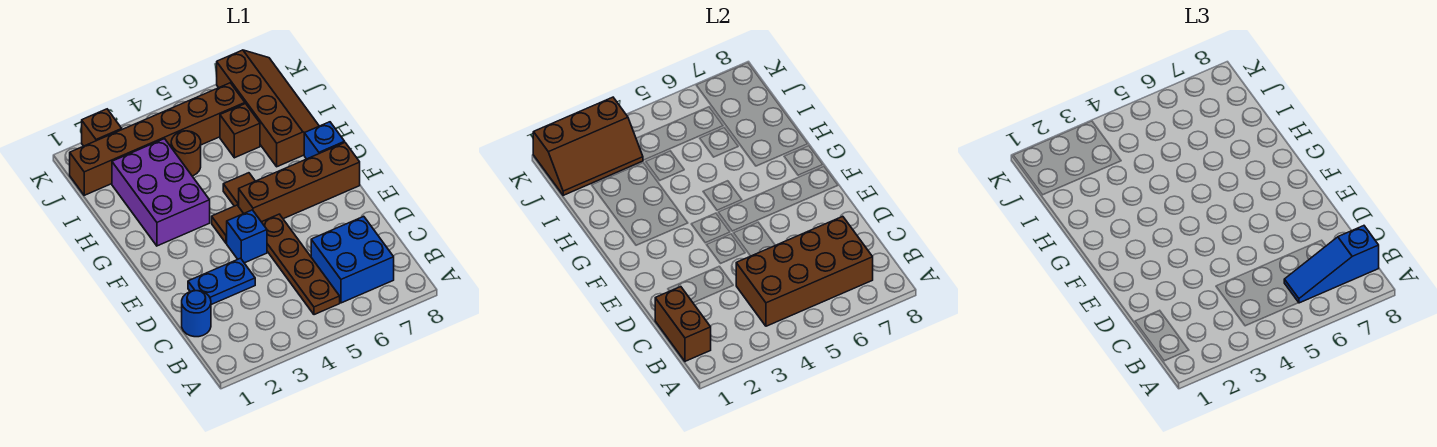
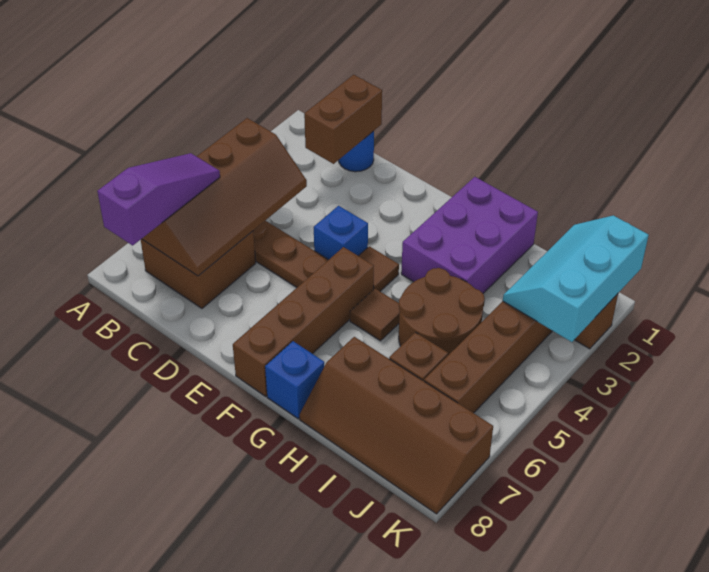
brown 1x2 brick [655,287,711,361] -> brown 1x2 brick turned to [304,75,382,164]
brown 2x4 brick [736,216,873,326] -> brown 2x4 slope [142,118,307,276]
blue 2x2 brick [311,216,394,303] -> brown 2x2 brick [141,231,256,308]
blue 1x3 slope [1284,226,1379,303] -> purple 1x3 slope [97,153,220,245]
blue 1x2 plate [188,258,255,305] -> none
purple 2x3 brick [112,139,210,246] -> purple 2x3 brick turned to [401,177,538,293]
brown 1x1 round brick [171,131,201,176] -> brown 2x2 round brick [399,268,485,355]
brown 2x3 slope [533,97,643,195] -> cyan 2x3 slope [503,215,649,342]

